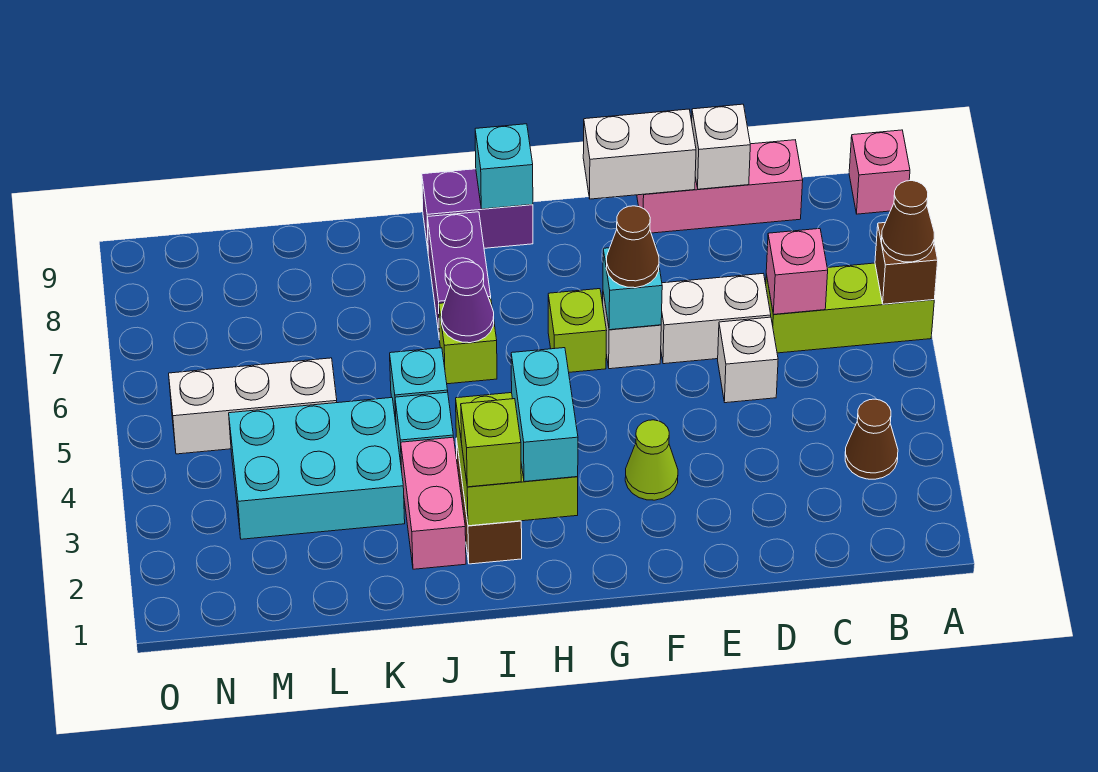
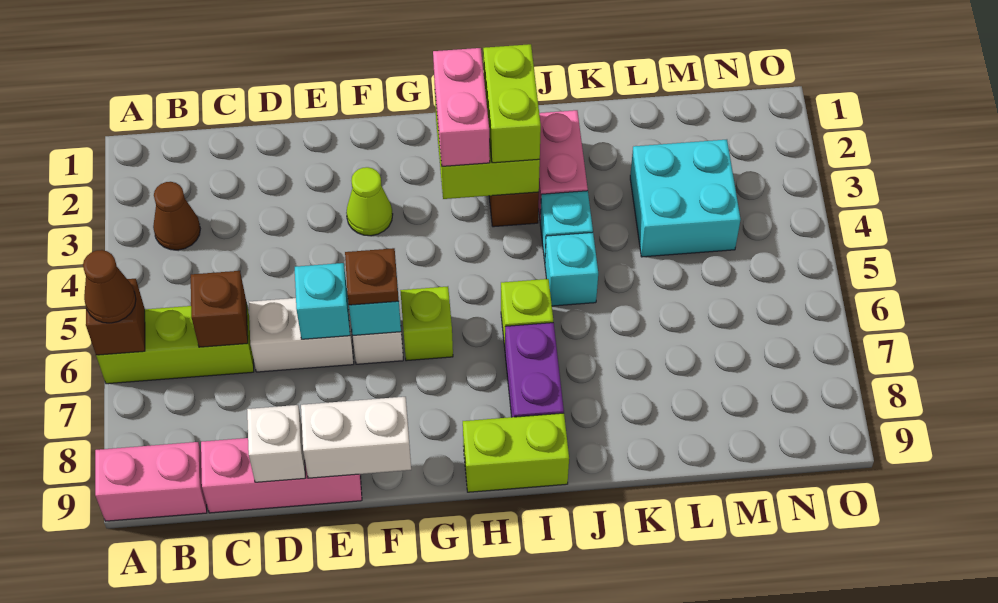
pink 1x1 brick [849,130,910,214] -> pink 1x2 brick [95,442,207,521]
pink 1x1 brick [766,229,828,314] -> brown 1x1 brick [191,271,248,347]
white 1x1 brick [718,317,778,403] -> none
brown 1x1 cone [606,206,659,288] -> brown 1x1 plate [345,248,399,305]
cyan 1x2 brick [511,348,578,482] -> pink 1x2 brick [433,48,490,166]
purple 1x2 brick [422,169,533,249] -> lime 1x2 brick [463,413,569,492]
cyan 1x1 brick [475,124,533,209] -> cyan 1x1 brick moved to [295,263,350,339]
lime 1x1 brick [461,399,521,487] -> lime 1x2 brick [483,44,541,163]
purple 1x1 cone [441,262,494,343] -> none
cyan 2x3 brick [229,398,405,539] -> cyan 2x2 brick [630,140,741,257]
white 1x3 brick [169,358,337,454] -> none

